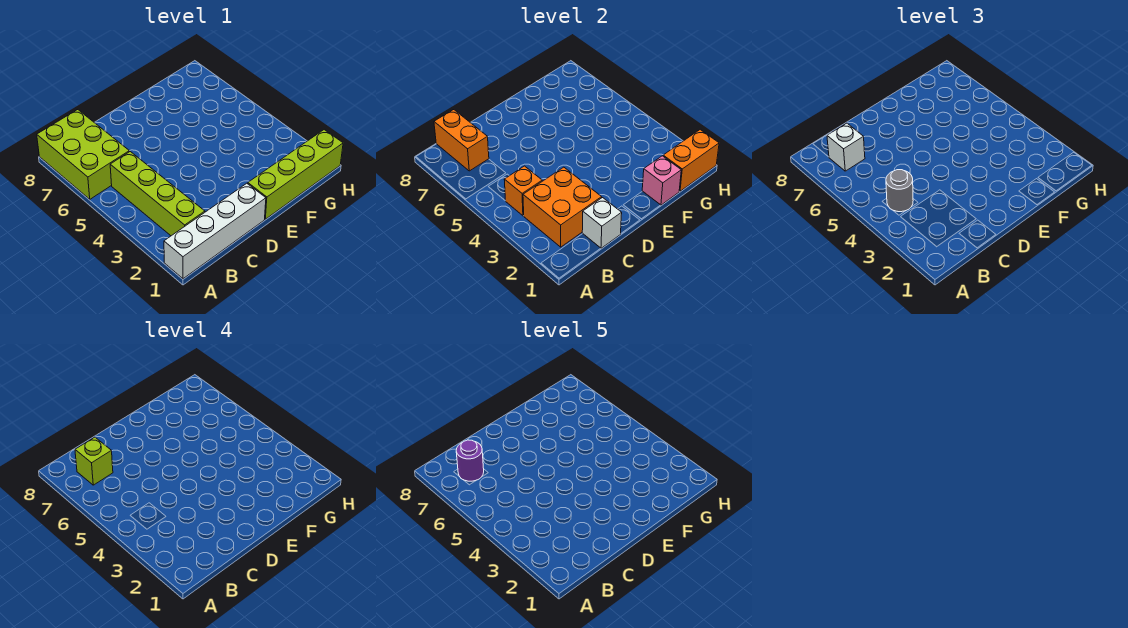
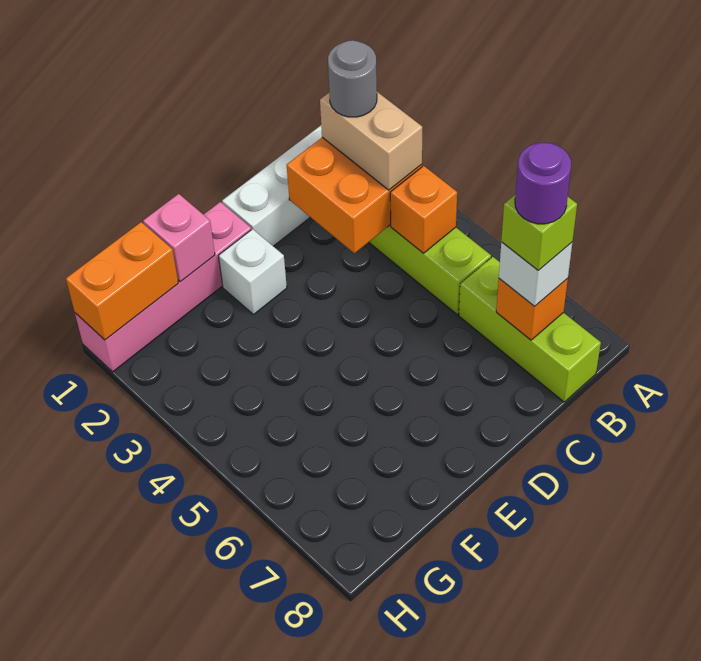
lime 2x3 brick [37,110,129,199] -> lime 1x3 brick [459,257,601,402]
none -> tan 1x2 brick [320,92,422,190]
grey 1x1 round brick [886,170,913,212] -> grey 1x1 round brick moved to [328,40,377,117]
orange 1x2 brick [434,110,489,171] -> orange 1x1 brick [496,279,568,340]
white 1x1 brick [582,198,622,248] -> white 1x1 brick moved to [219,229,287,315]
lime 1x4 brick [248,130,343,219] -> pink 1x4 brick [75,202,251,372]

